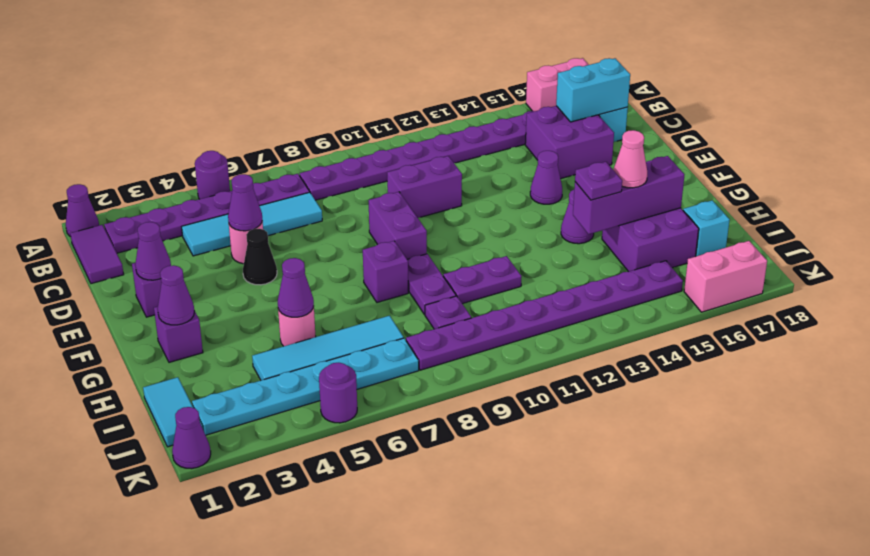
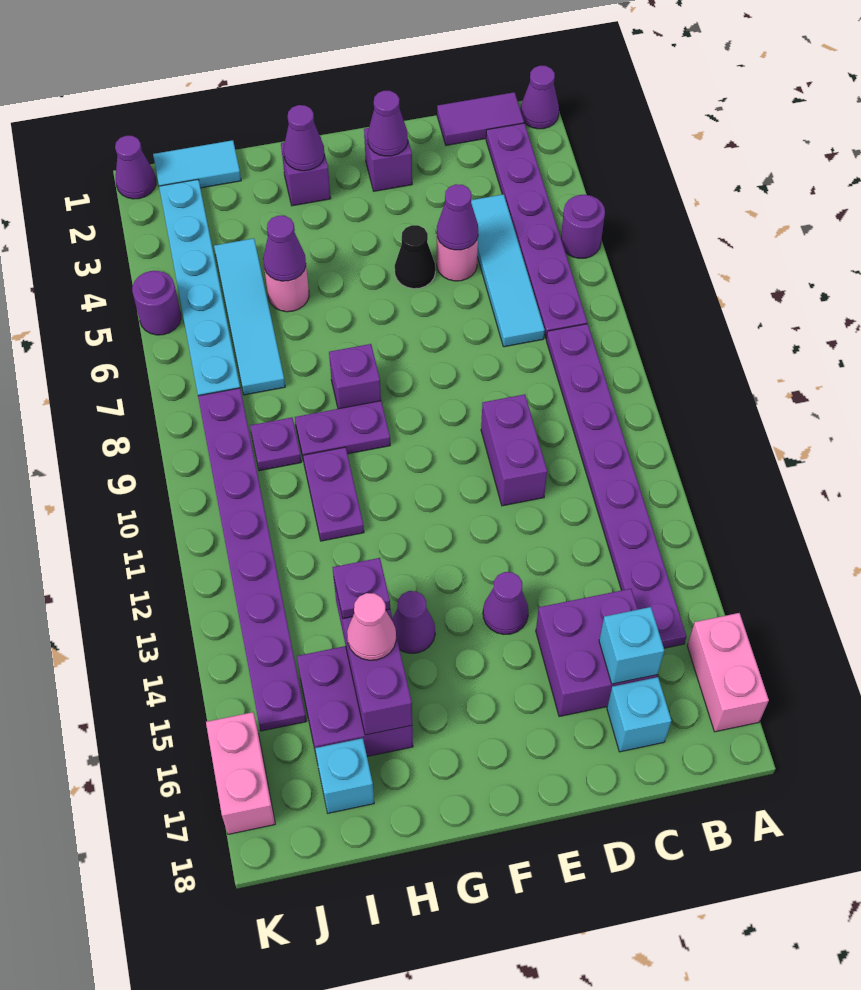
cyan 1x2 brick [556,58,630,122] -> cyan 1x1 brick [599,607,664,684]
purple 1x2 brick [368,192,427,259] -> none

